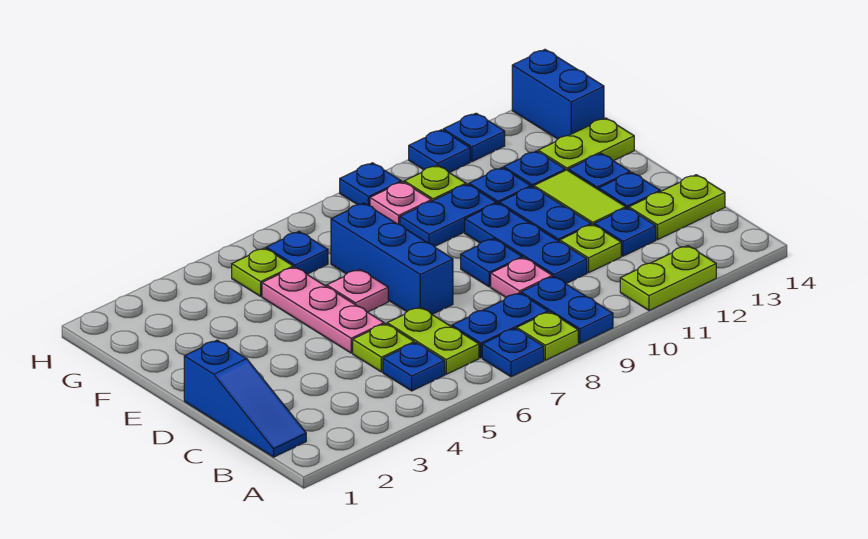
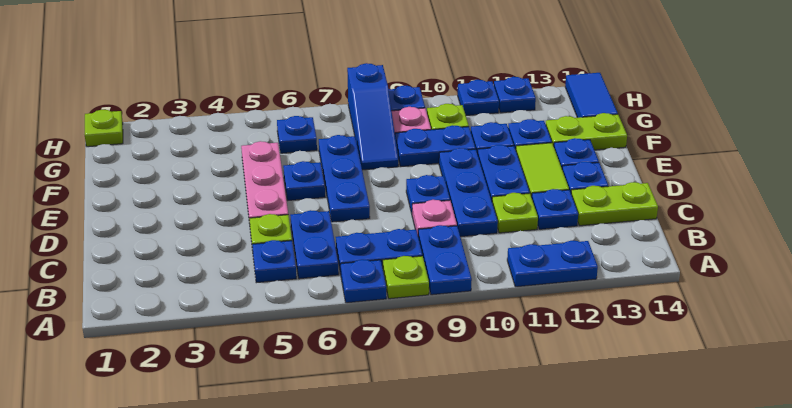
lime 1x2 plate [620,246,716,310] -> blue 1x2 plate [507,241,598,287]
blue 1x3 slope [184,340,306,457] -> blue 1x3 slope moved to [347,63,398,170]
lime 1x2 plate [387,307,479,374] -> blue 1x2 plate [290,210,339,279]
blue 1x3 brick [331,203,453,314] -> blue 1x3 plate [319,135,370,222]
pink 1x1 plate [327,269,388,312] -> blue 1x1 plate [283,161,325,200]
lime 1x1 plate [232,248,293,296] -> lime 1x1 plate moved to [85,110,123,147]
blue 1x2 brick [512,50,604,139] -> blue 1x2 tile [565,73,618,118]

